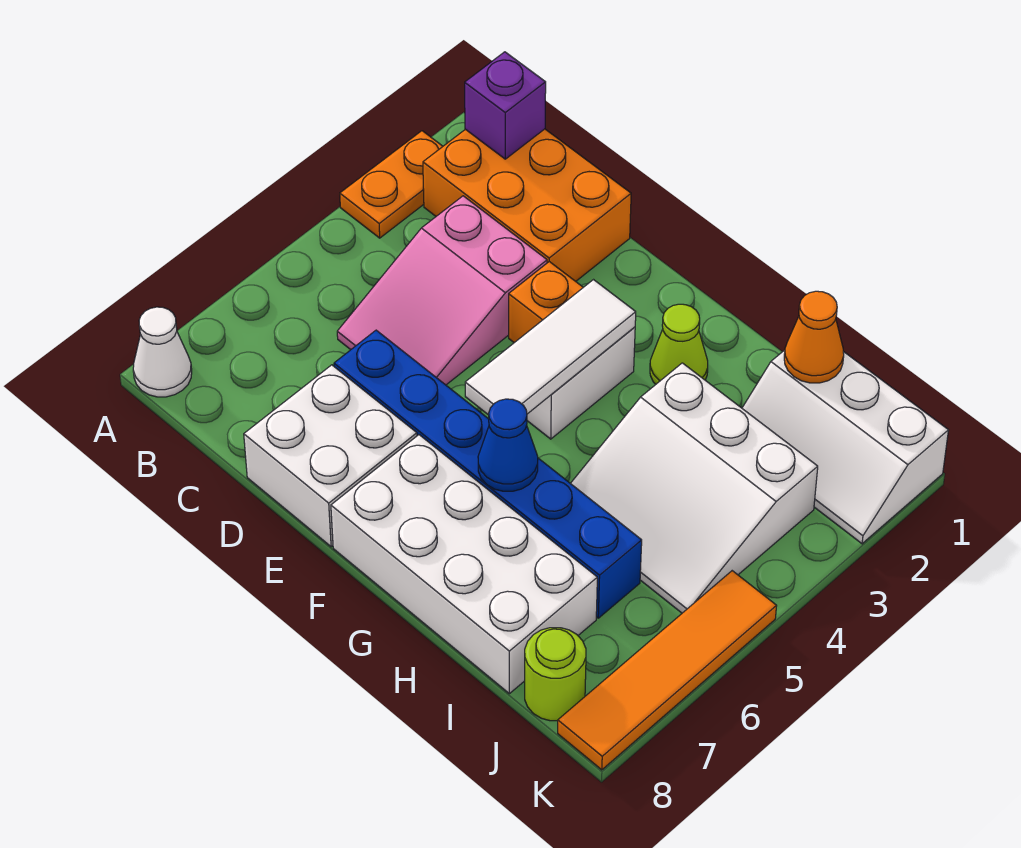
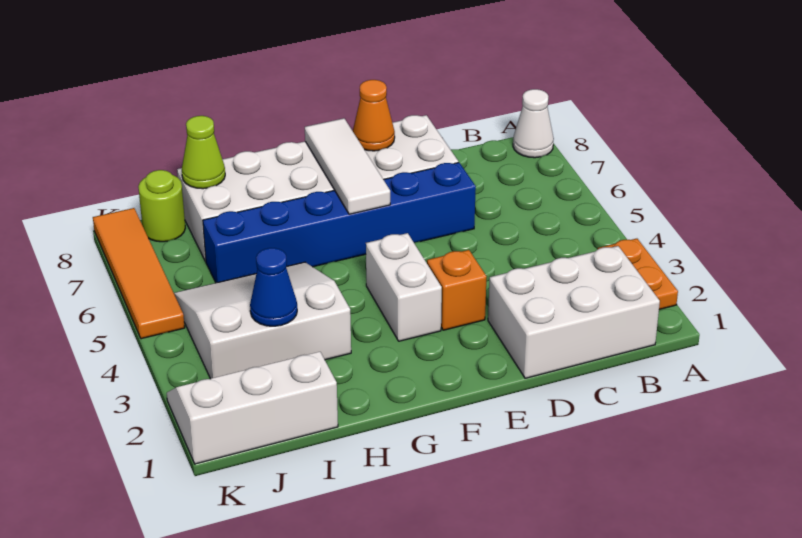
orange 2x3 brick [423,129,631,281] -> white 2x3 brick [488,246,660,378]
purple 1x1 brick [465,52,546,159] -> none
pink 2x3 slope [337,196,547,385] -> none
white 1x3 tile [465,280,636,415] -> white 1x3 tile moved to [305,118,390,214]
lime 1x1 cone [650,304,708,384] -> lime 1x1 cone moved to [182,116,225,189]
blue 1x1 cone [478,399,538,491] -> blue 1x1 cone moved to [250,248,297,326]
orange 1x1 cone [784,291,844,383] -> orange 1x1 cone moved to [353,80,395,151]

